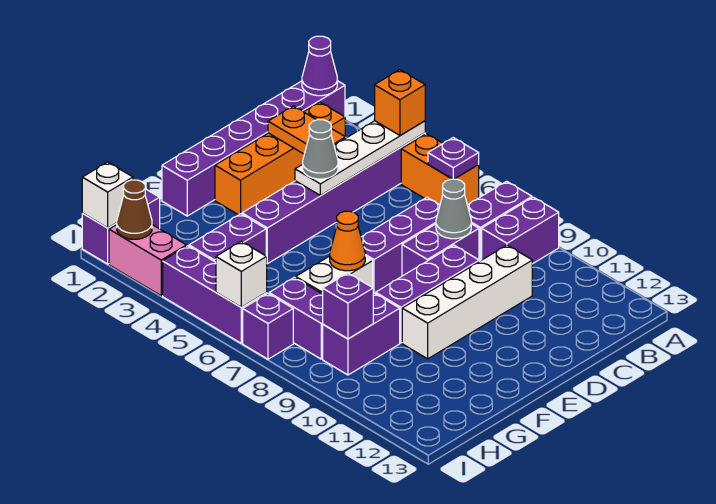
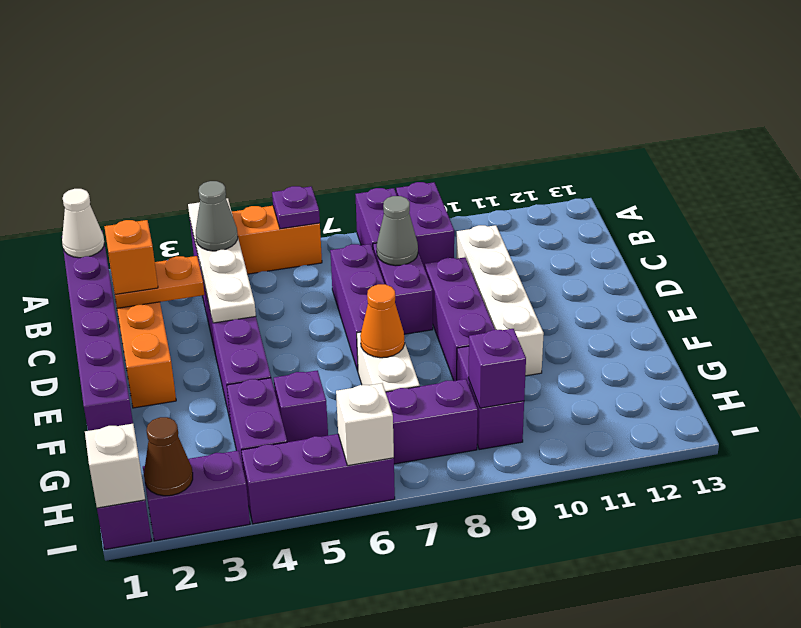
purple 1x1 cone [302,36,337,96] -> white 1x1 cone [62,189,104,258]
orange 1x1 brick [375,70,425,135] -> orange 1x1 brick moved to [104,220,158,294]
grey 1x1 cone [303,120,338,179] -> grey 1x1 cone moved to [196,181,238,251]
pink 1x2 brick [109,225,186,296] -> purple 1x2 brick [143,450,250,541]
purple 1x1 brick [243,294,293,359] -> purple 1x1 brick moved to [274,370,328,442]

